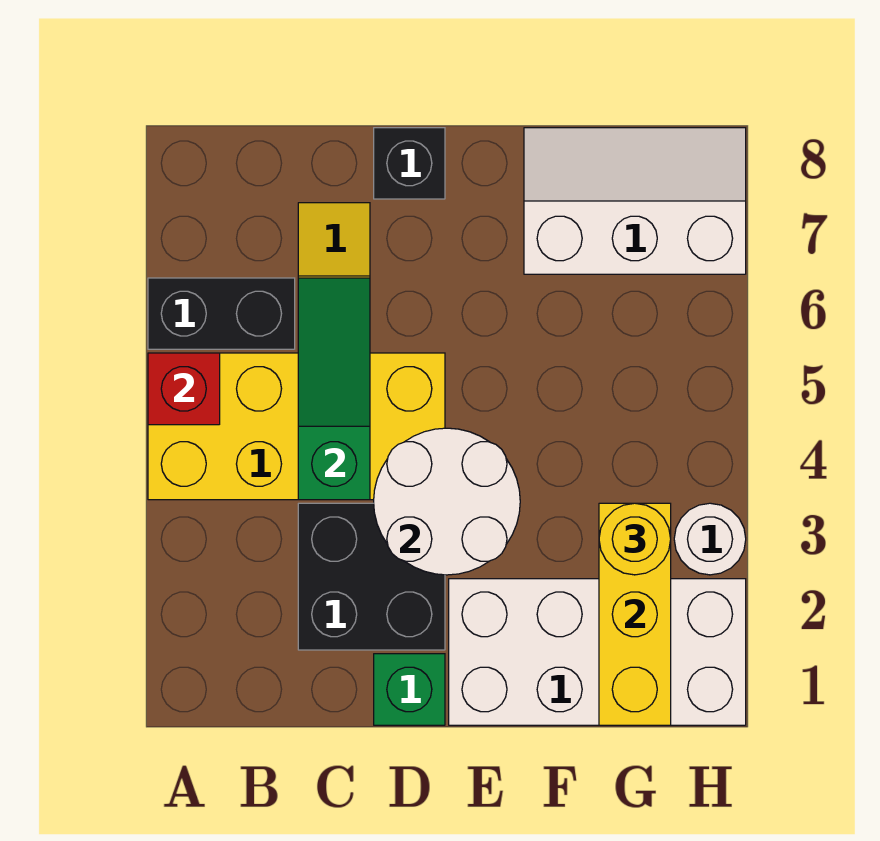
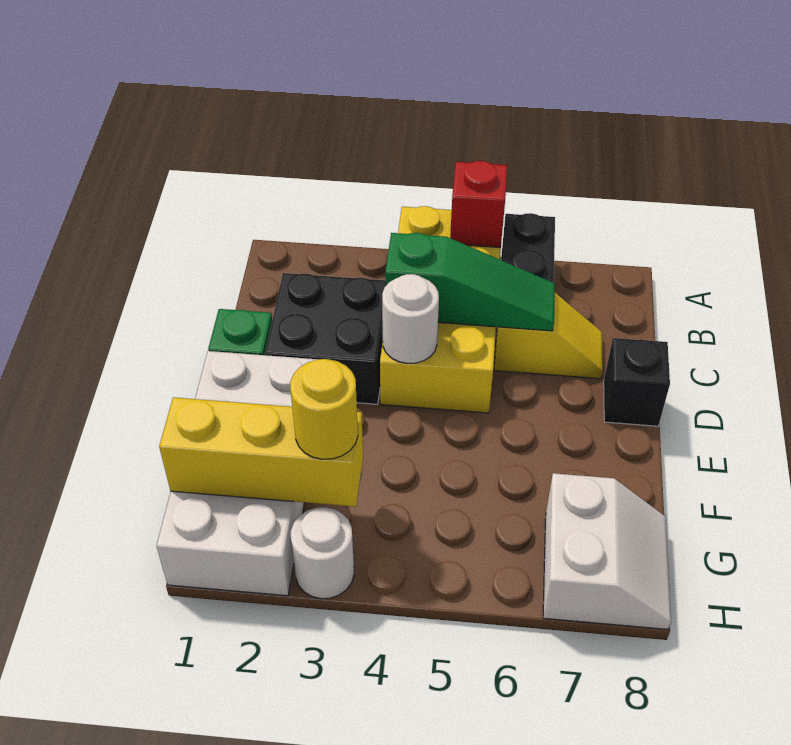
white 2x2 round brick [374,428,520,575] -> white 1x1 round brick [382,274,439,363]
white 2x3 slope [524,128,746,274] -> white 2x2 slope [543,473,671,629]

